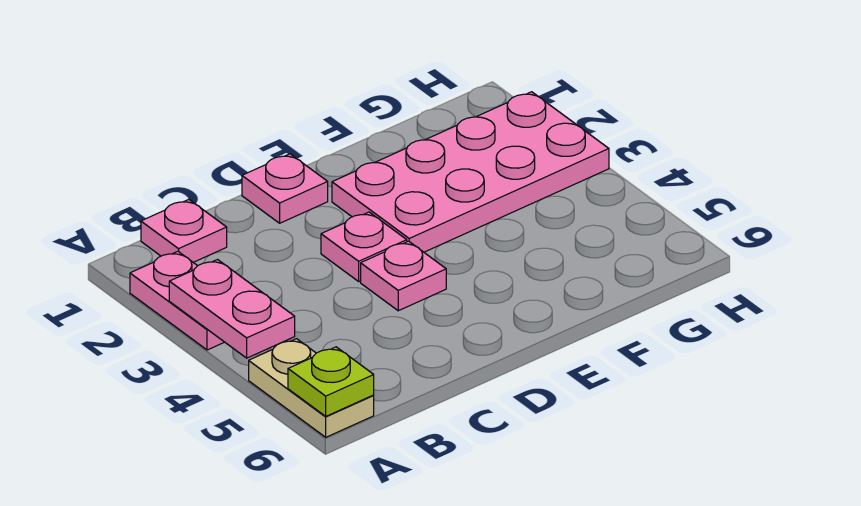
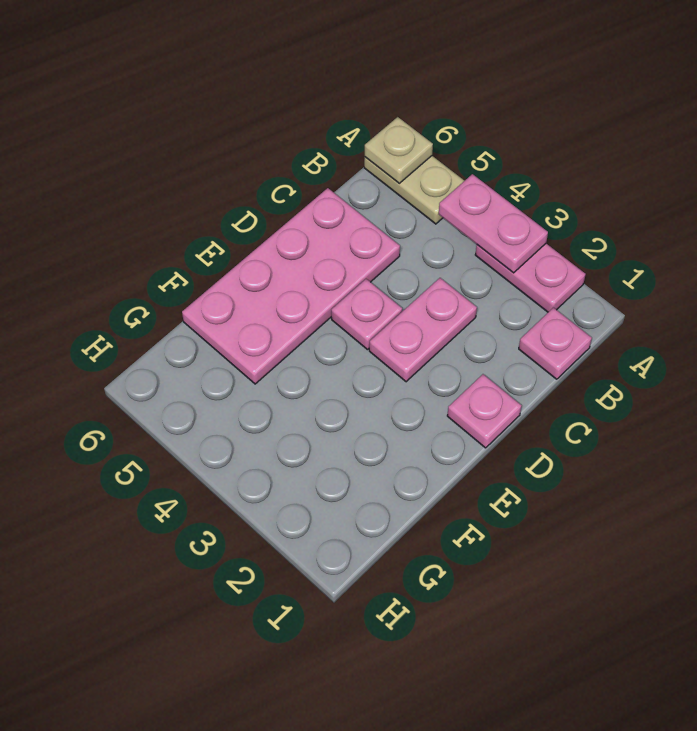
lime 1x1 plate [288,347,374,416] -> tan 1x1 plate [365,117,433,183]
pink 1x1 plate [321,212,407,281] -> pink 1x2 plate [369,278,477,382]
pink 2x4 plate [332,92,609,252] -> pink 2x4 plate moved to [182,188,400,384]

